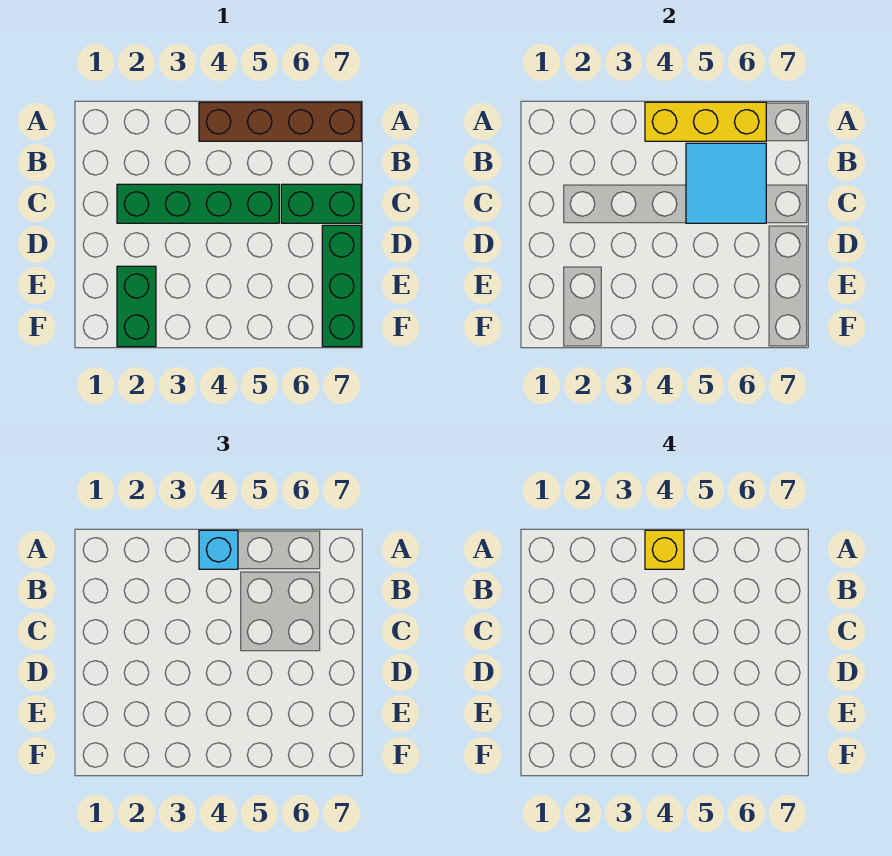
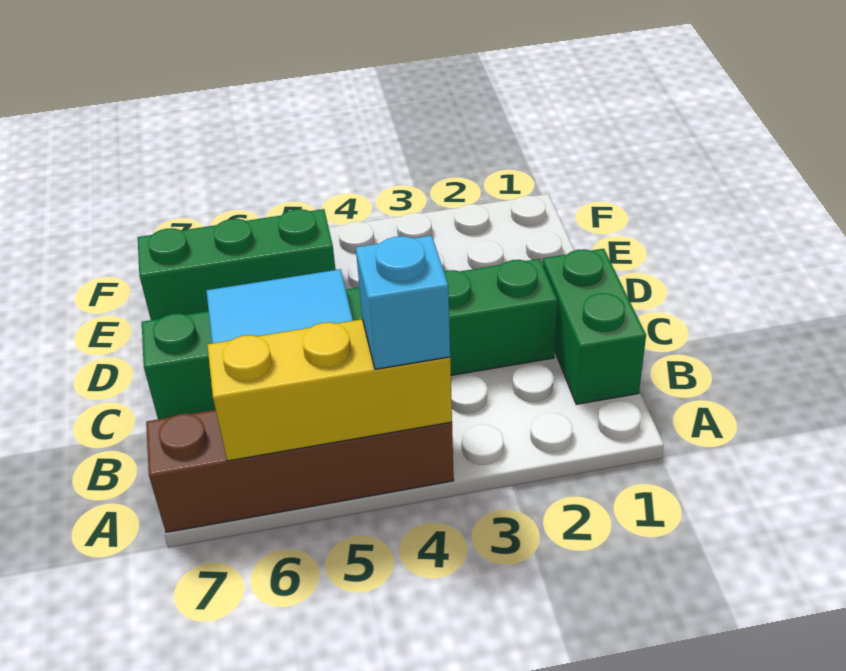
yellow 1x1 brick [645,530,684,569] -> none
green 1x3 brick [322,225,361,347] -> green 1x3 brick turned to [138,209,336,320]
green 1x2 brick [117,266,156,347] -> green 1x2 brick moved to [543,249,646,404]

